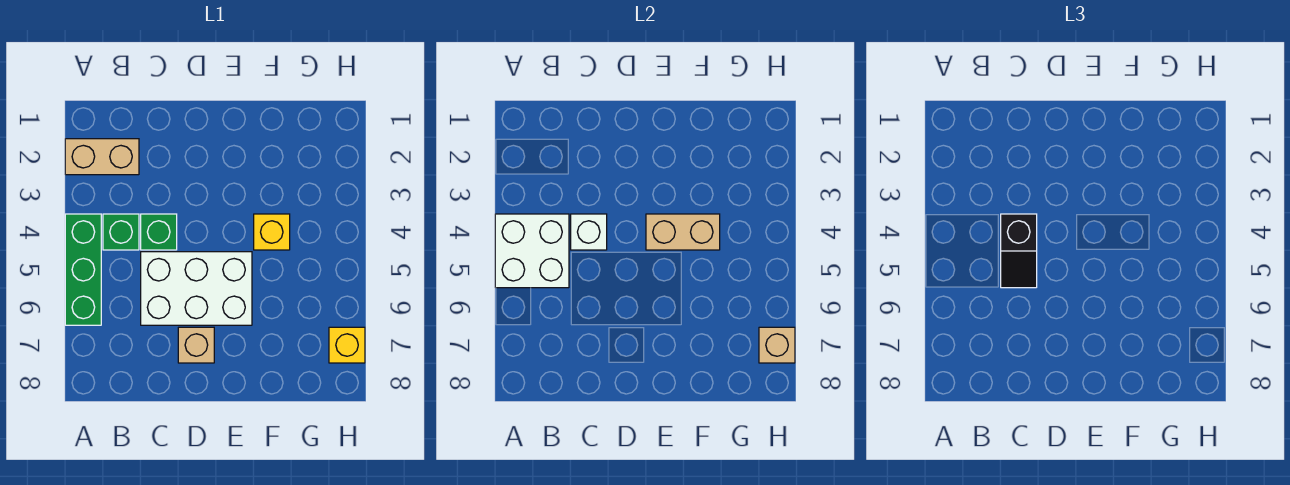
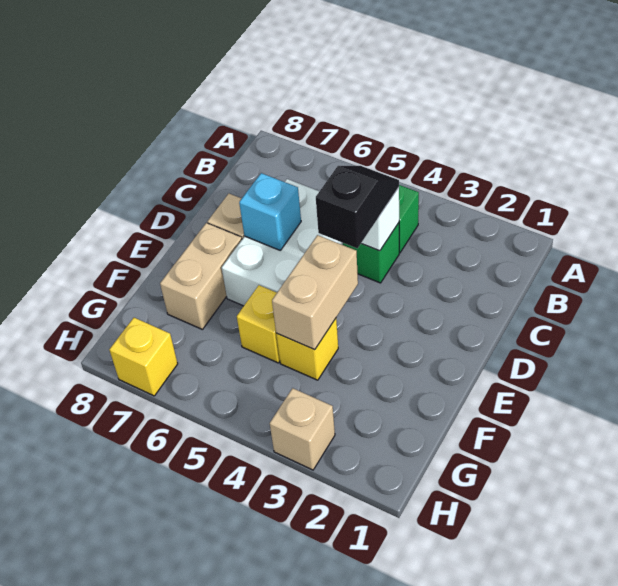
tan 1x2 brick [65,139,139,175] -> tan 1x2 brick moved to [160,223,242,329]
green 1x3 brick [65,214,101,325] -> none
white 2x2 brick [495,214,569,288] -> none
black 1x2 slope [1001,214,1037,288] -> black 1x2 slope turned to [316,166,399,248]
none -> cyan 1x1 brick [239,173,301,250]
none -> yellow 1x1 brick [237,285,280,363]
tan 1x1 brick [759,327,795,363] -> tan 1x1 brick moved to [270,388,335,470]

